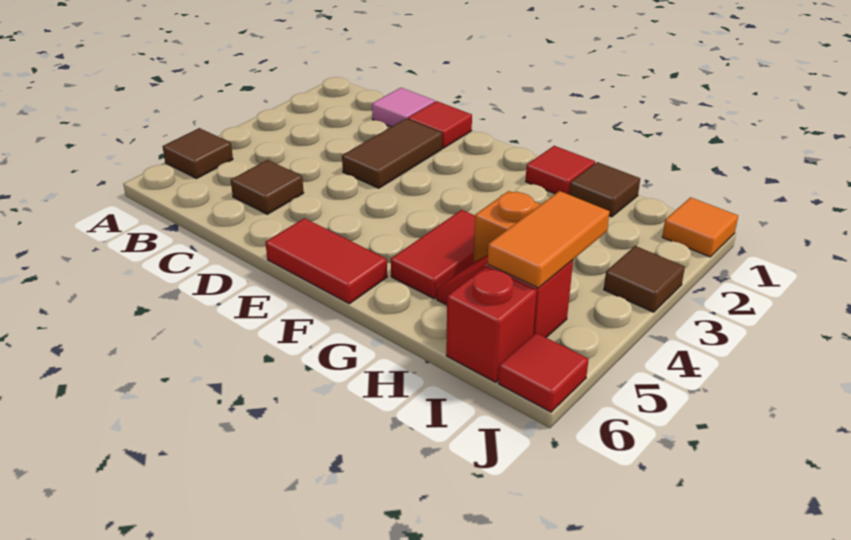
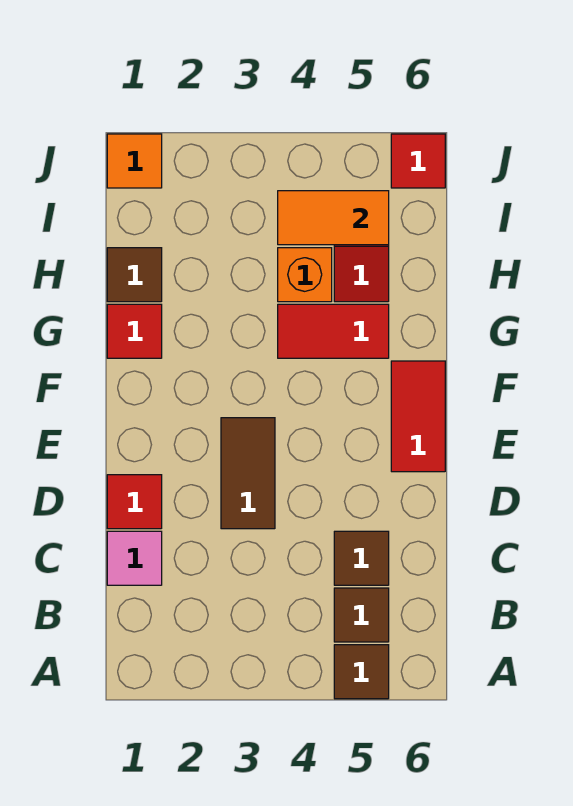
brown 1x2 tile [342,118,442,188] -> brown 1x2 tile turned to [221,418,275,529]
red 1x1 brick [446,266,537,382] -> none
brown 1x1 tile [604,246,685,312] -> brown 1x1 tile moved to [334,588,389,642]

